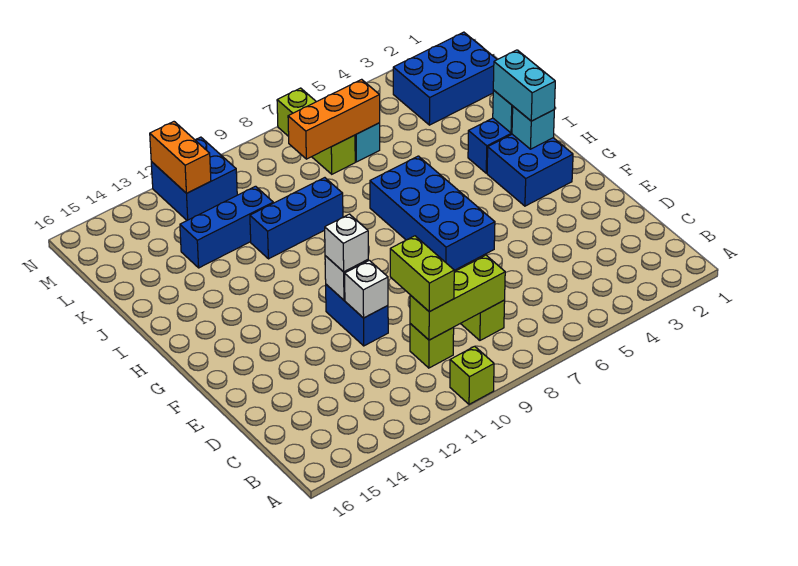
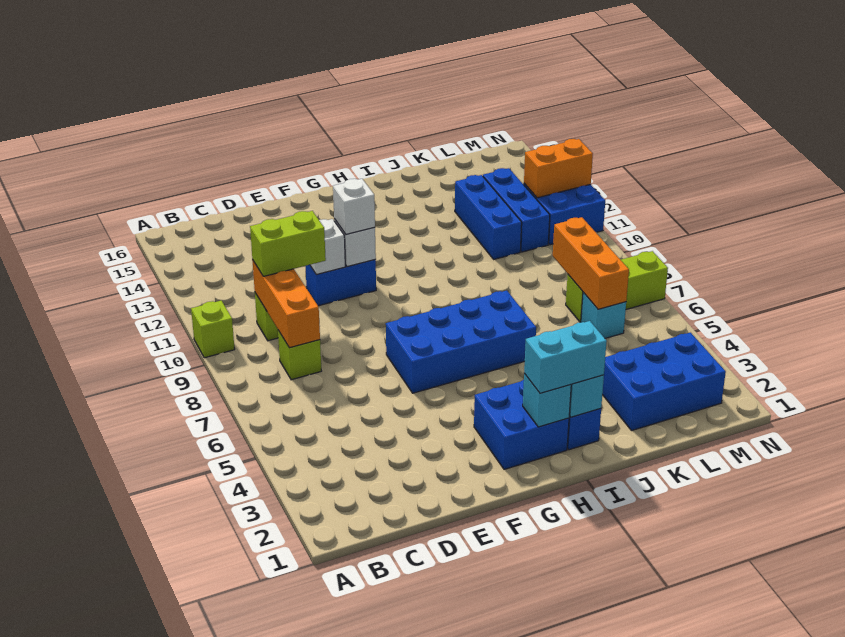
lime 1x3 brick [410,255,505,340] -> orange 1x3 brick [252,260,320,348]
blue 1x3 brick [250,178,343,259] -> blue 1x3 brick moved to [483,168,550,252]
blue 2x3 brick [393,32,497,125] -> blue 2x3 brick turned to [602,333,726,430]

